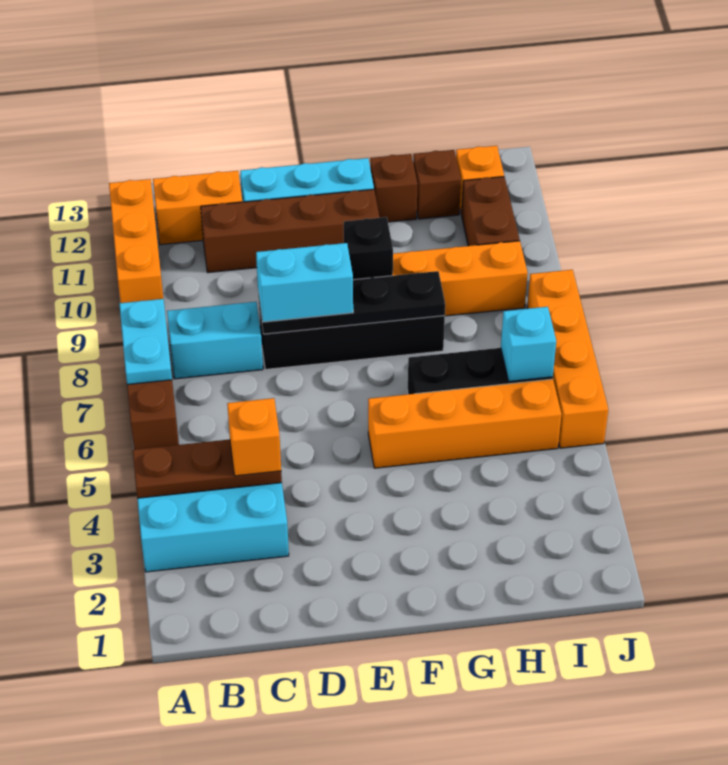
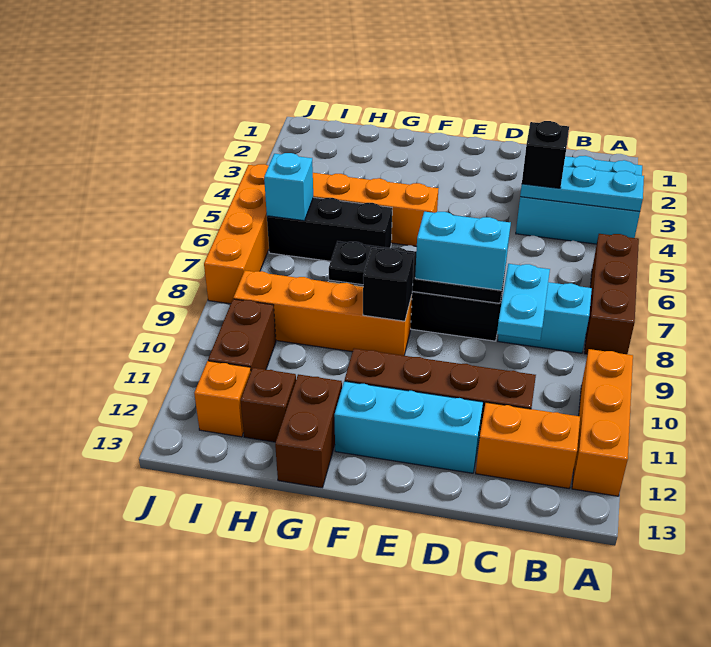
brown 1x3 plate [133,439,282,498] -> cyan 1x3 plate [520,166,644,211]
cyan 1x2 plate [120,299,172,384] -> cyan 1x2 plate moved to [497,264,550,340]
orange 1x1 brick [227,398,281,476] -> black 1x1 brick [522,121,569,188]
brown 1x1 brick [370,154,417,222] -> brown 1x2 brick [275,374,342,488]

